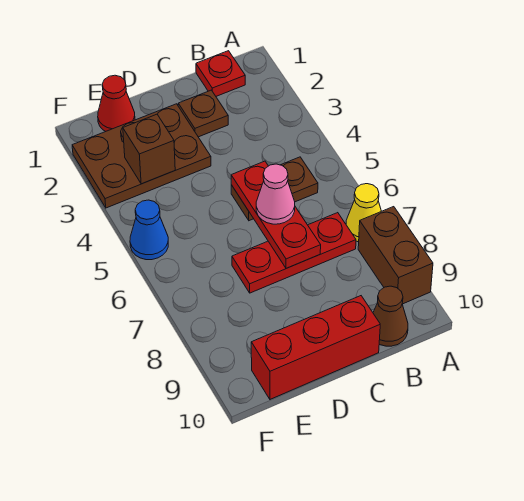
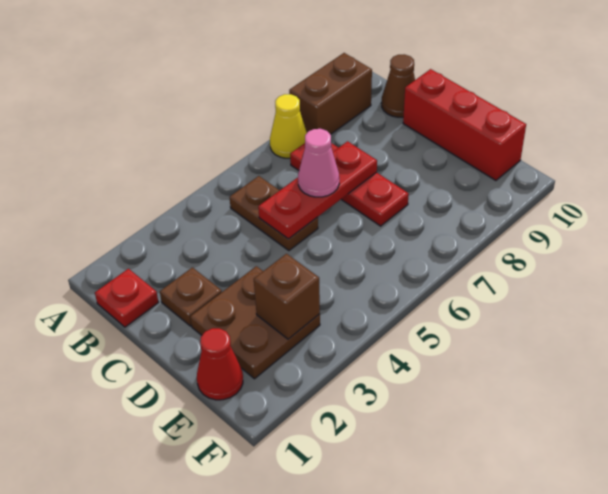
brown 2x3 plate [72,104,211,208] -> brown 2x2 plate [190,266,320,379]
blue 1x1 cone [130,200,168,260] -> none

